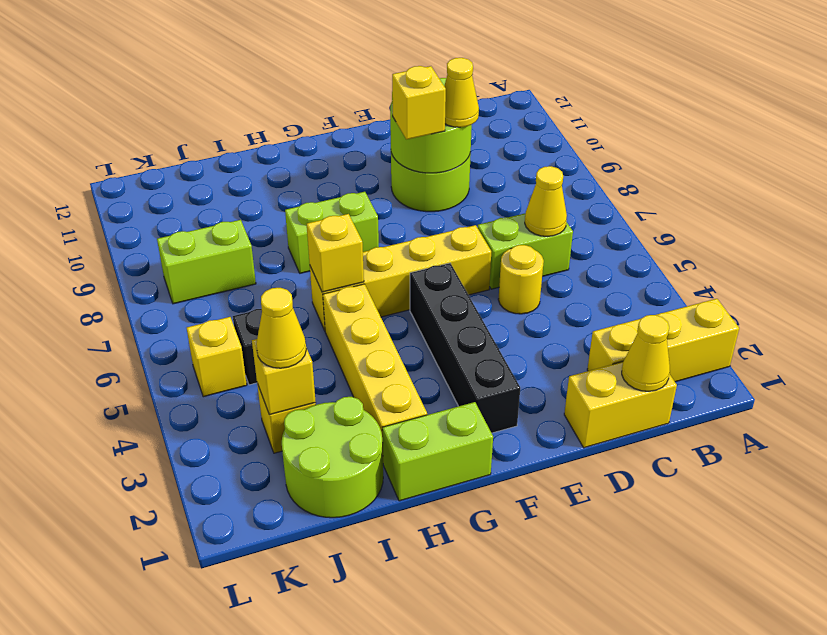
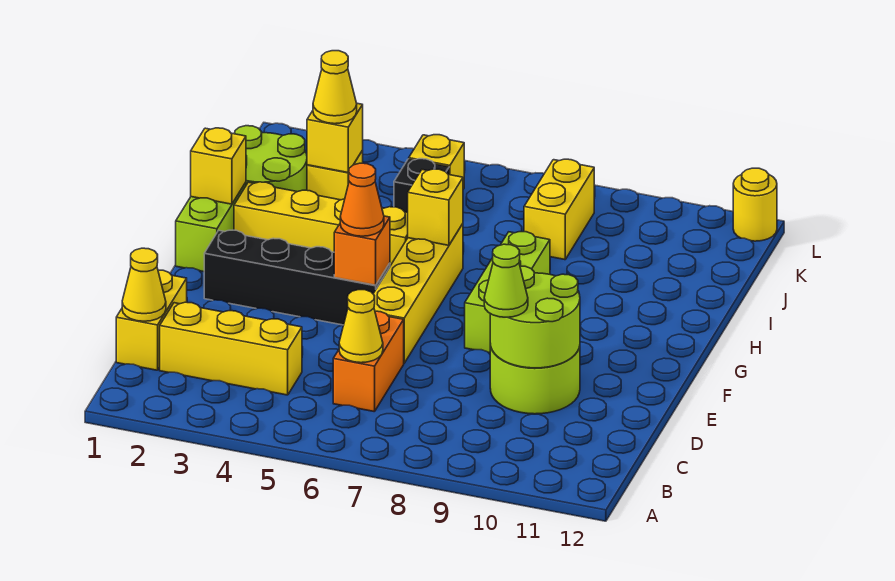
yellow 1x3 brick [587,299,739,382] -> yellow 1x3 brick turned to [160,302,302,395]
lime 1x2 brick [478,213,573,289] -> orange 1x2 brick [333,311,404,412]
yellow 1x1 round brick [498,245,544,314] -> yellow 1x1 round brick moved to [733,168,777,241]
yellow 1x1 cone [444,58,479,127] -> lime 1x1 cone [484,244,528,317]
yellow 1x1 brick [392,66,446,139] -> yellow 1x1 brick moved to [191,128,246,204]
none -> orange 1x1 brick [334,216,390,285]
none -> orange 1x1 cone [340,163,384,236]
lime 1x2 brick [285,192,379,273] -> lime 1x3 brick [465,232,550,353]
lime 1x2 brick [157,220,256,304] -> yellow 1x2 brick [524,159,594,260]

